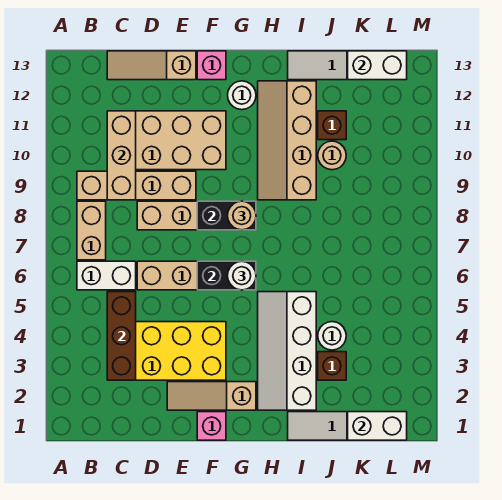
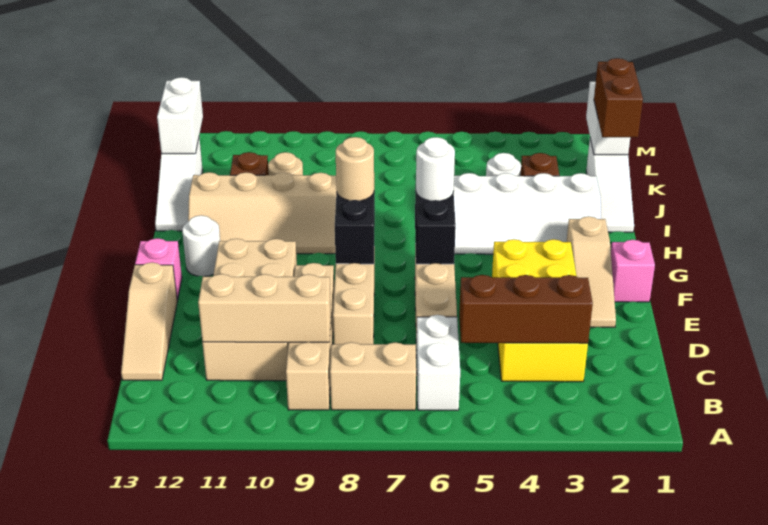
none -> brown 1x2 brick [594,58,643,137]

